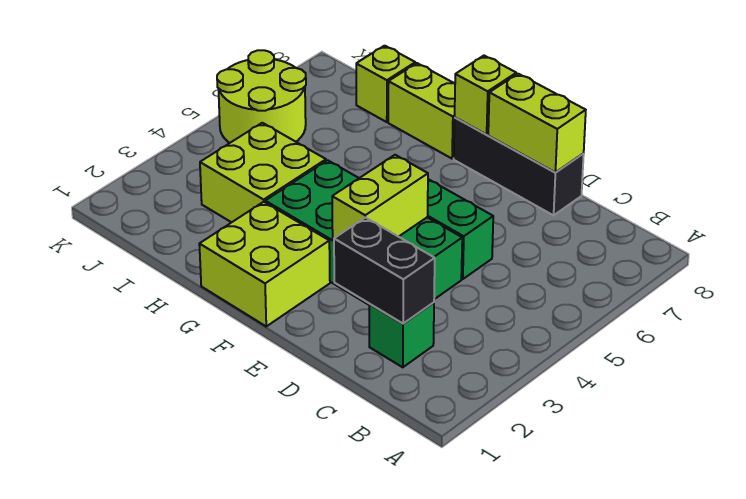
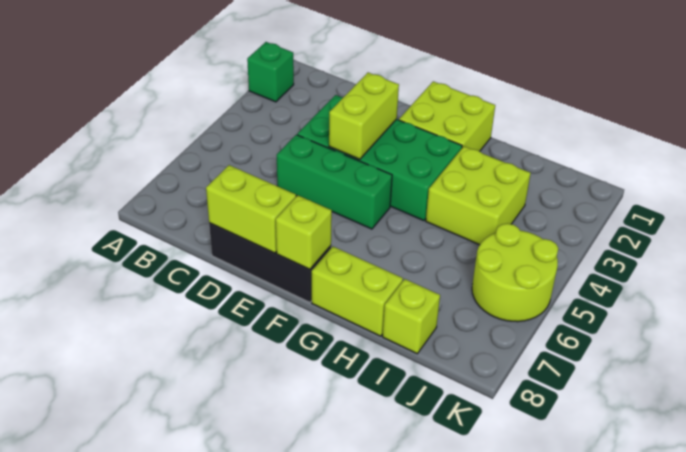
green 1x1 brick [369,302,434,367] -> green 1x1 brick moved to [247,42,294,102]
black 1x2 brick [334,217,435,324] -> none

